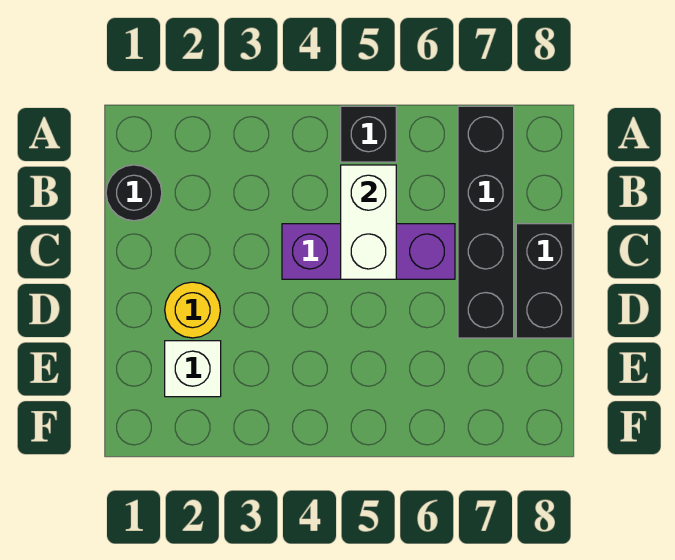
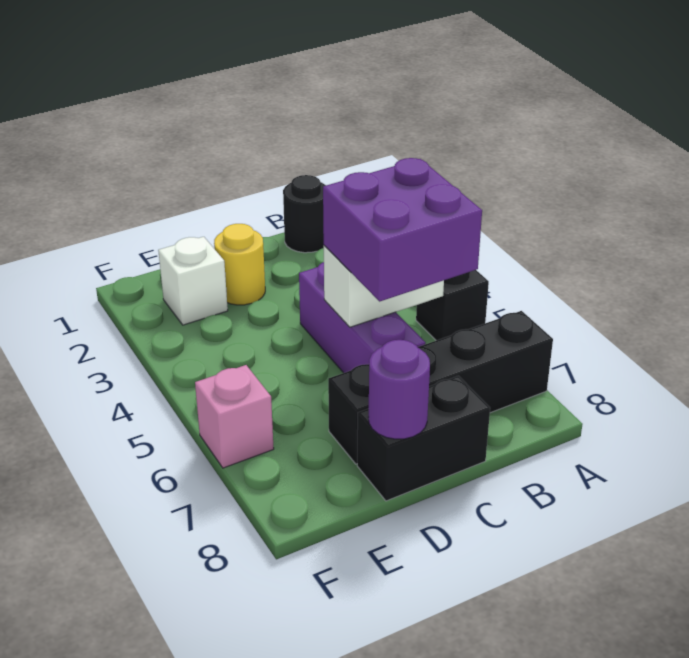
none -> purple 2x2 brick [323,158,482,302]
none -> purple 1x1 round brick [369,340,430,439]
none -> pink 1x1 brick [195,365,274,468]

